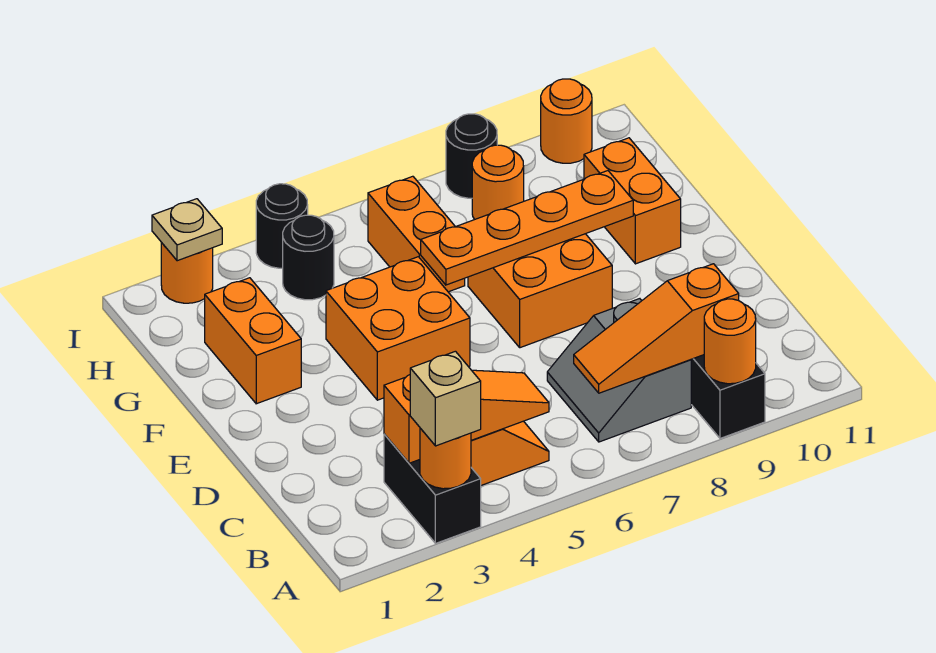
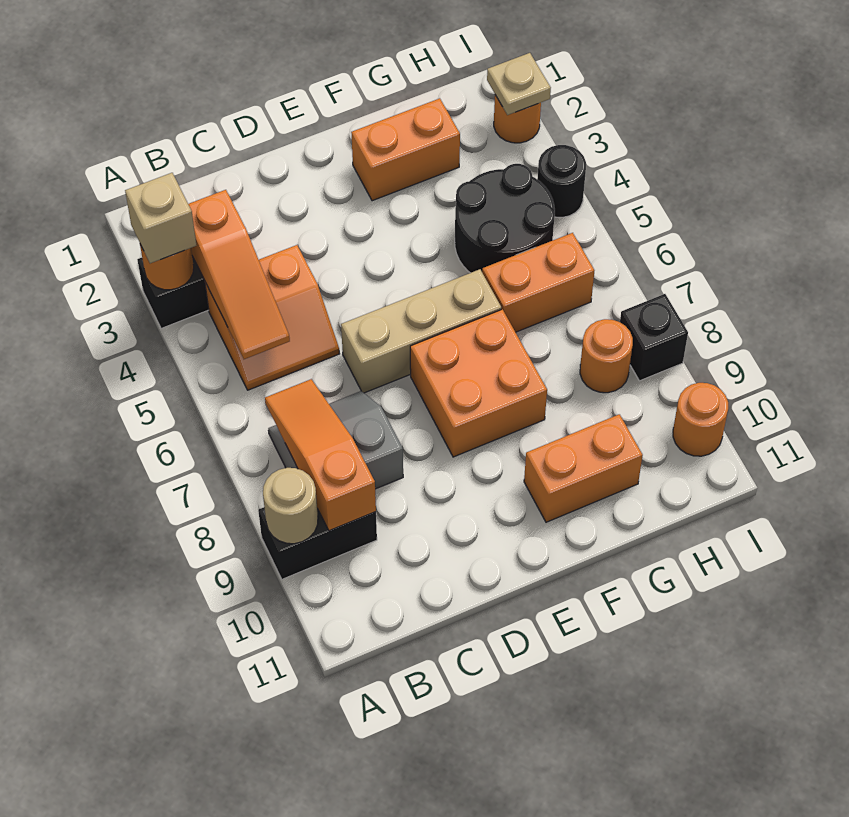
orange 1x1 round brick [704,299,756,384] -> tan 1x1 round brick [263,468,318,544]
none -> tan 1x3 brick [341,269,501,393]
orange 2x2 brick [326,257,470,400] -> none
orange 1x4 plate [421,171,633,285] -> none
black 1x1 round brick [283,215,334,300] -> black 2x2 round brick [455,164,555,273]
black 1x1 round brick [446,114,497,198] -> black 1x1 brick [620,294,688,381]

